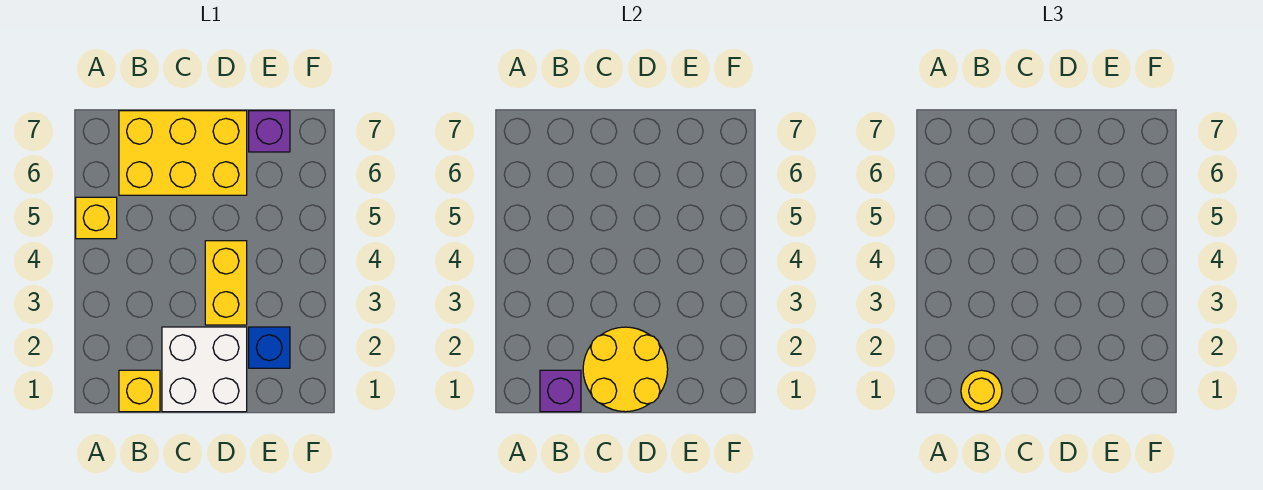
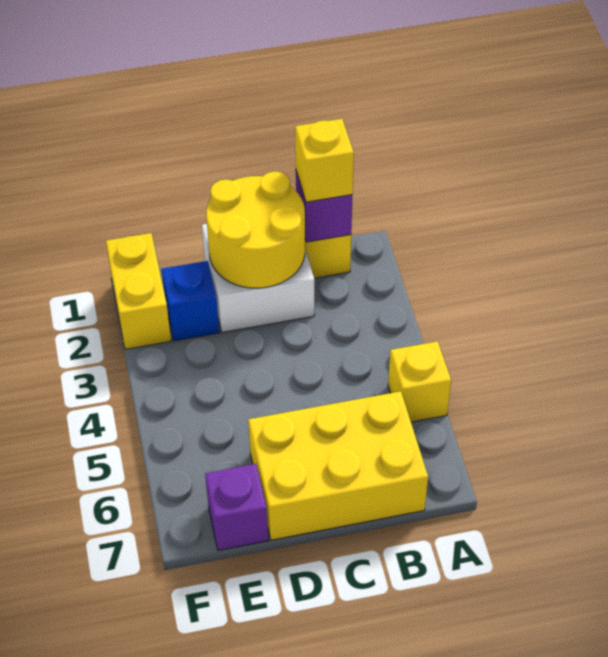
yellow 1x1 round brick [961,370,1002,412] -> yellow 1x1 brick [295,119,354,202]
yellow 1x2 brick [205,241,247,325] -> yellow 1x2 brick moved to [106,233,171,349]

